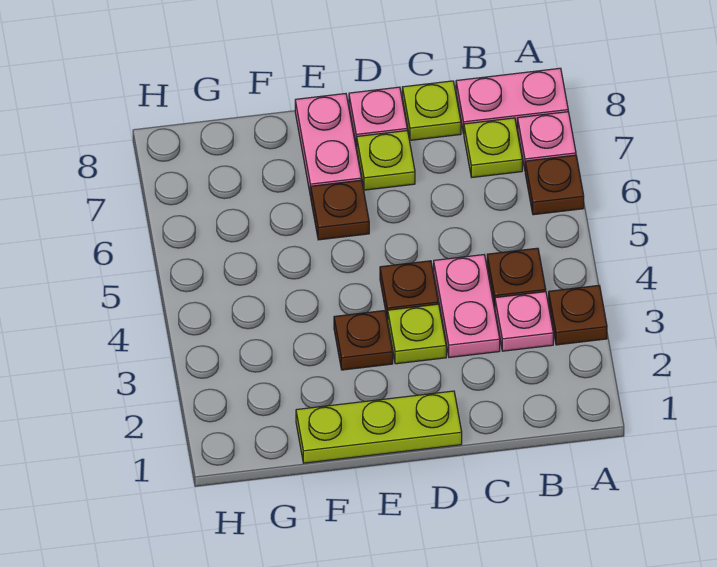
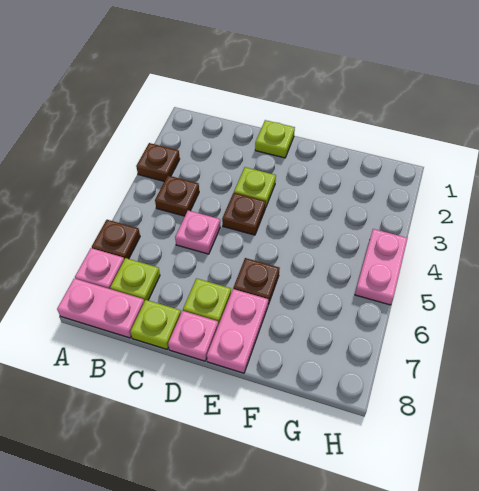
pink 1x1 plate [495,292,553,351] -> pink 1x1 plate moved to [175,211,220,254]
pink 1x2 plate [434,255,500,357] -> pink 1x2 plate moved to [355,229,408,305]
lime 1x3 plate [296,391,462,463] -> lime 1x1 plate [255,120,295,158]
brown 1x1 plate [334,311,393,370] -> none

